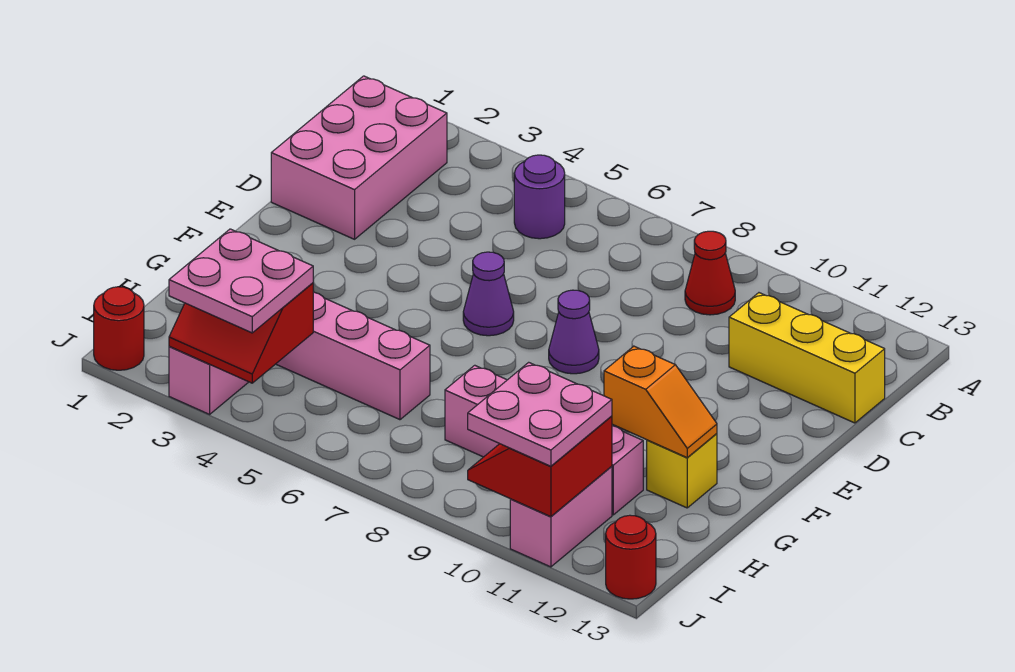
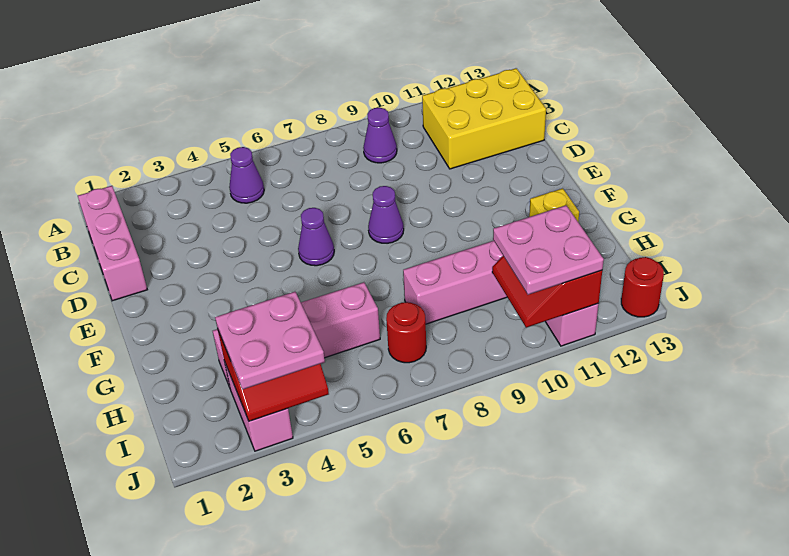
pink 2x3 brick [271,76,447,239] -> pink 1x3 brick [78,186,147,301]
purple 1x1 round brick [514,155,565,239] -> purple 1x1 cone [229,147,264,203]
red 1x1 cone [685,231,735,315] -> purple 1x1 cone [363,107,397,163]
yellow 1x3 brick [729,293,885,423] -> yellow 2x3 brick [422,68,546,169]
orange 1x2 slope [604,346,717,457] -> none
red 1x1 round brick [94,287,144,370] -> red 1x1 round brick moved to [386,302,426,363]

